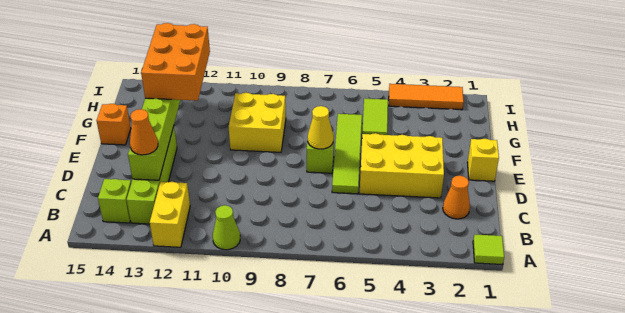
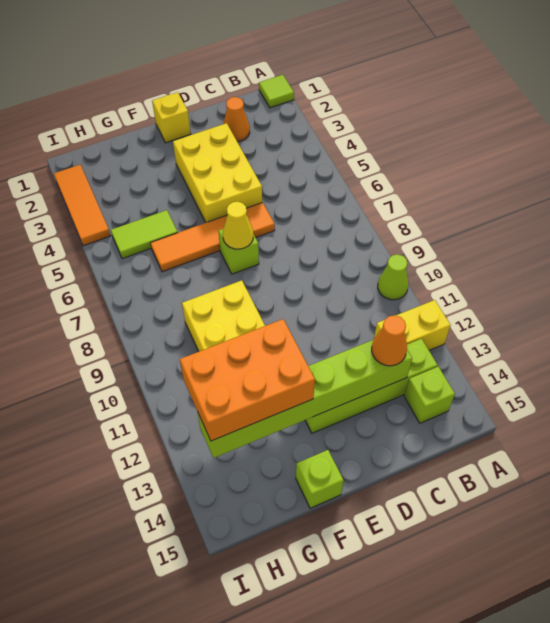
lime 1x4 tile [332,114,362,194] -> orange 1x4 tile [151,202,275,272]
orange 1x1 brick [97,104,131,145] -> lime 1x1 brick [296,450,344,508]

